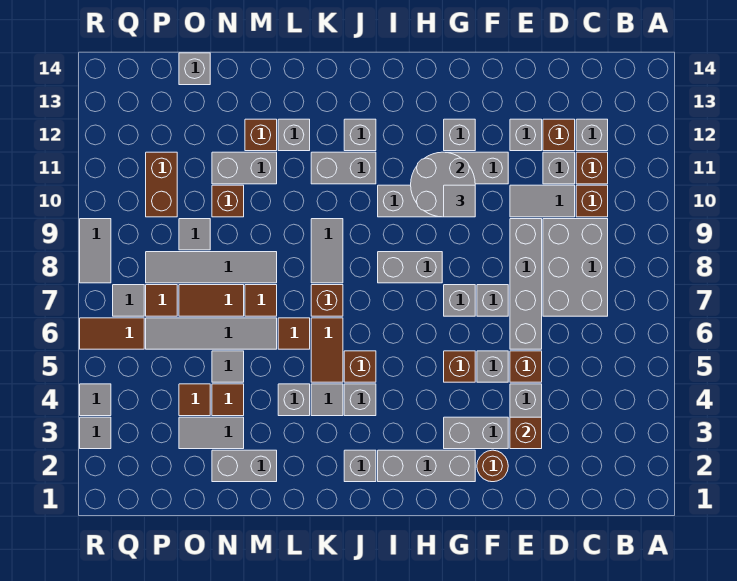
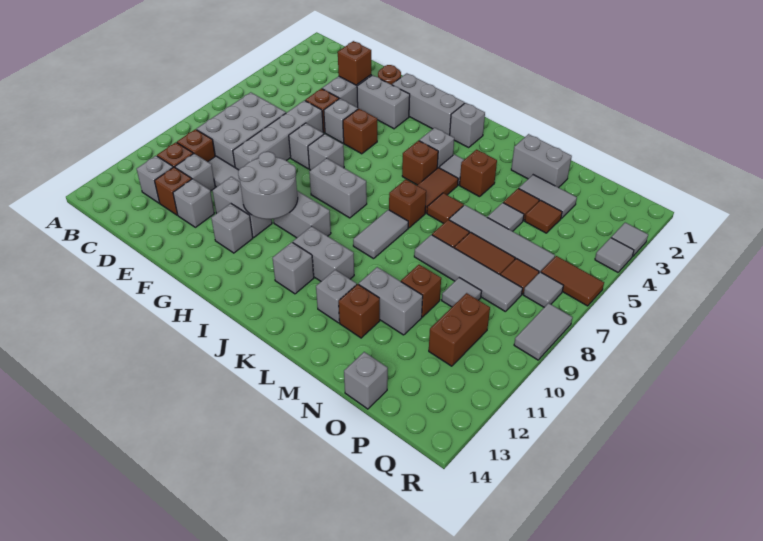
grey 1x1 tile [444,185,475,217] -> none
grey 1x1 brick [278,384,310,416] -> brown 1x1 brick [460,150,497,197]

